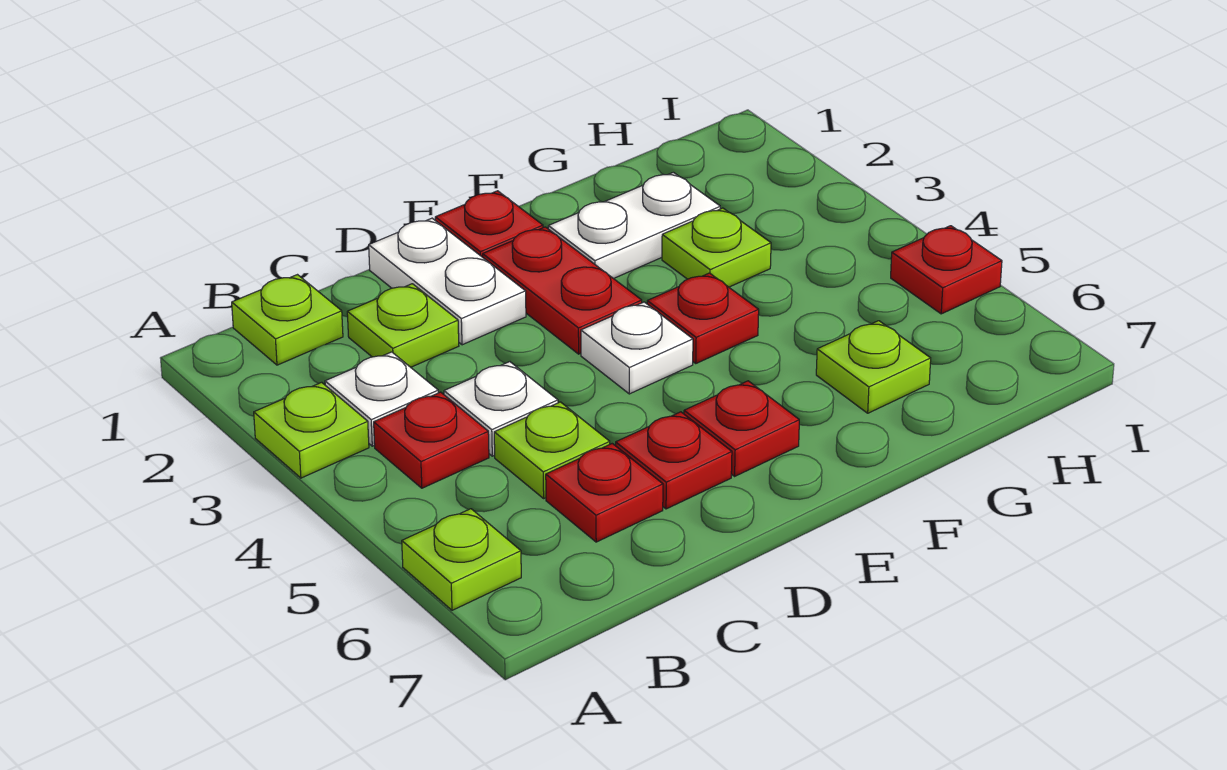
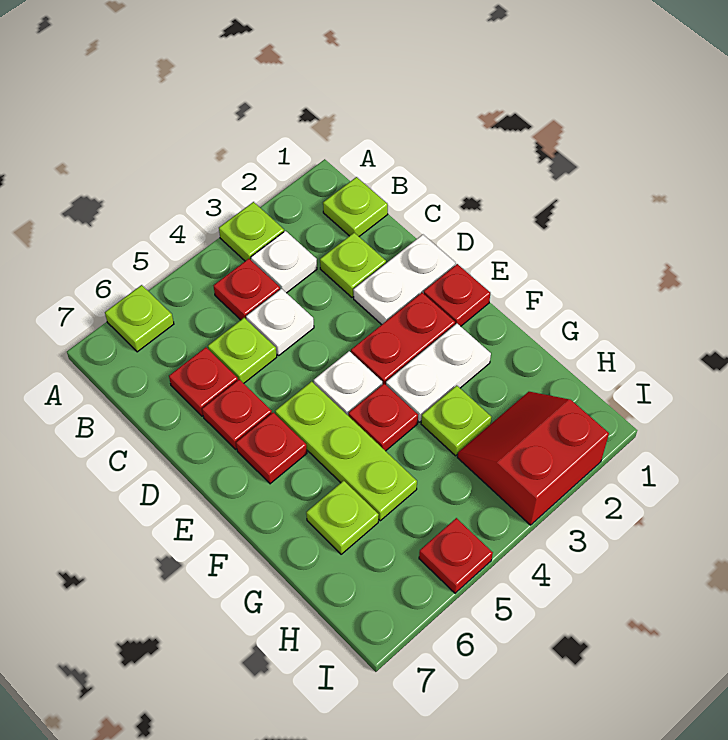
none -> lime 1x3 plate [275,381,417,521]
white 1x2 plate [548,172,720,279] -> white 1x2 plate turned to [386,324,491,422]
none -> red 2x2 slope [457,392,609,525]

